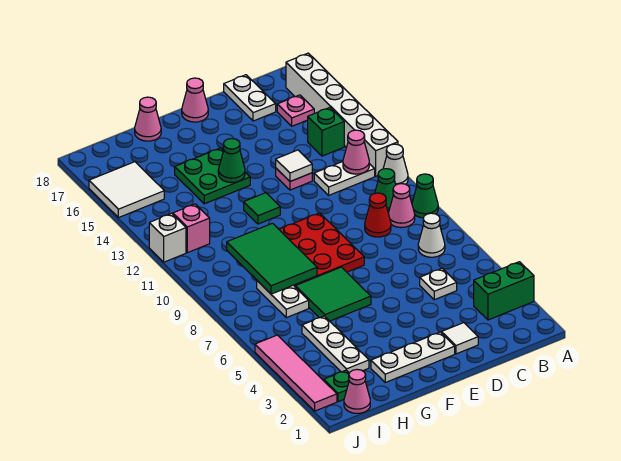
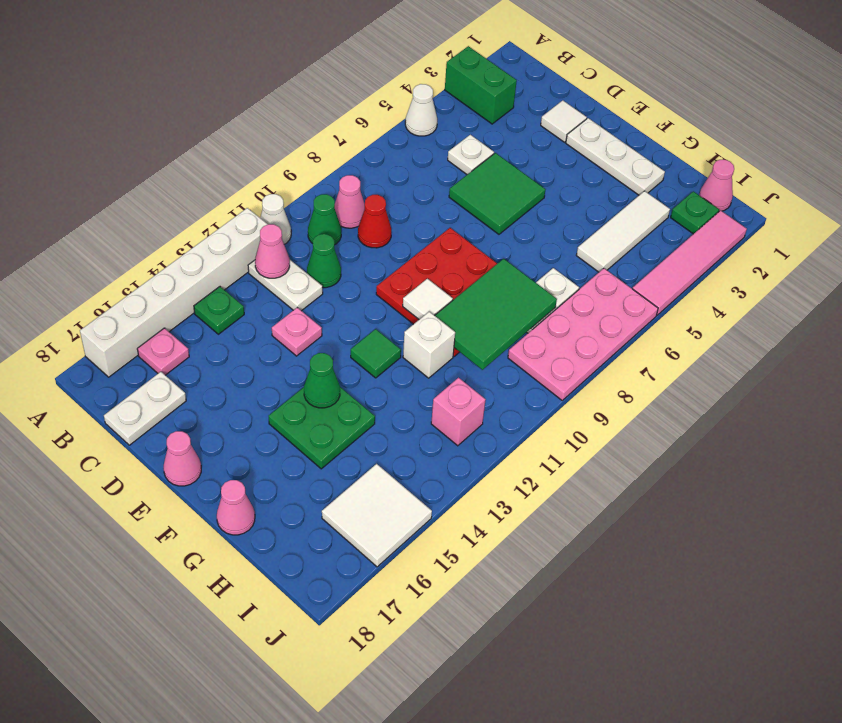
green 1x1 cone [412,174,438,218] -> green 1x1 cone moved to [307,234,341,288]
white 1x1 cone [418,213,445,257] -> white 1x1 cone moved to [405,84,437,136]
green 1x1 brick [308,108,344,156] -> green 1x1 plate [194,287,244,334]
white 1x1 tile [276,150,312,181] -> white 1x1 tile moved to [403,279,453,319]
green 2x2 tile [295,267,371,321] -> green 2x2 tile moved to [449,153,545,234]
white 1x3 plate [302,316,369,373] -> white 1x3 tile [576,191,670,272]
none -> pink 2x4 plate [508,268,658,400]
white 1x1 brick [149,213,186,262] -> white 1x1 brick moved to [403,312,455,378]

